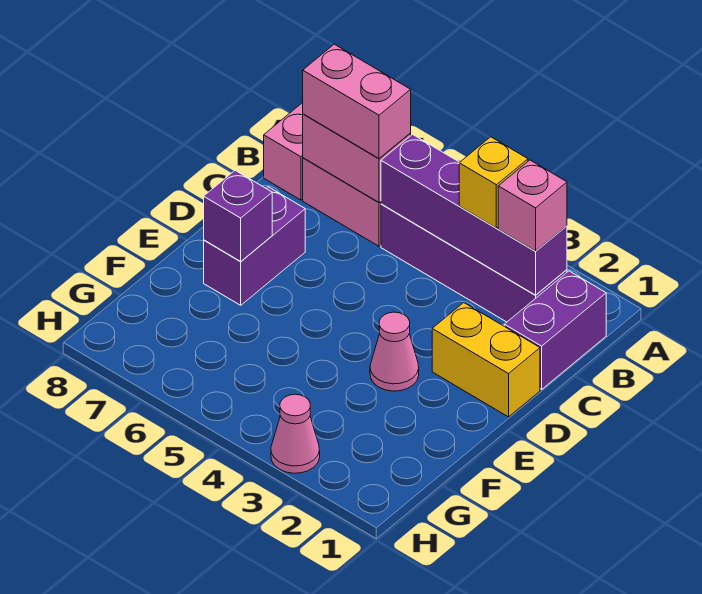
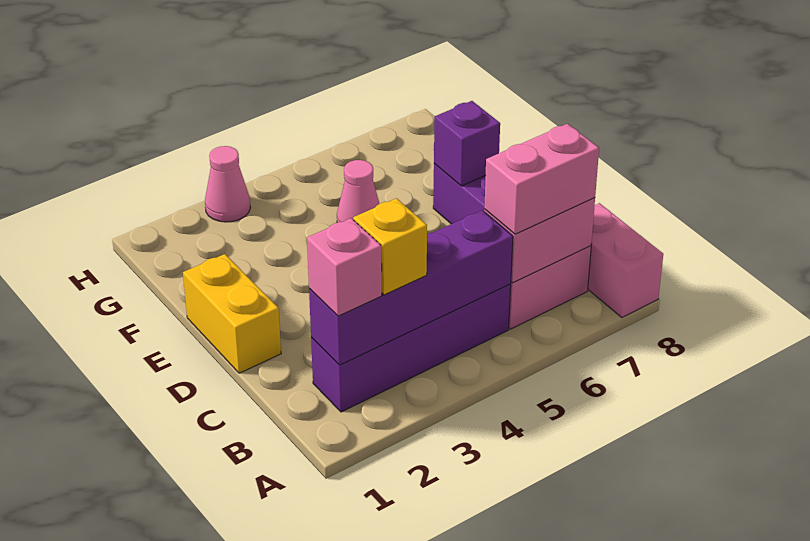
purple 1x2 brick [504,271,606,389] -> none
yellow 1x2 brick [432,303,540,417] -> yellow 1x2 brick turned to [183,254,281,373]
pink 1x1 cone [370,312,419,391] -> pink 1x1 cone moved to [337,160,379,223]

